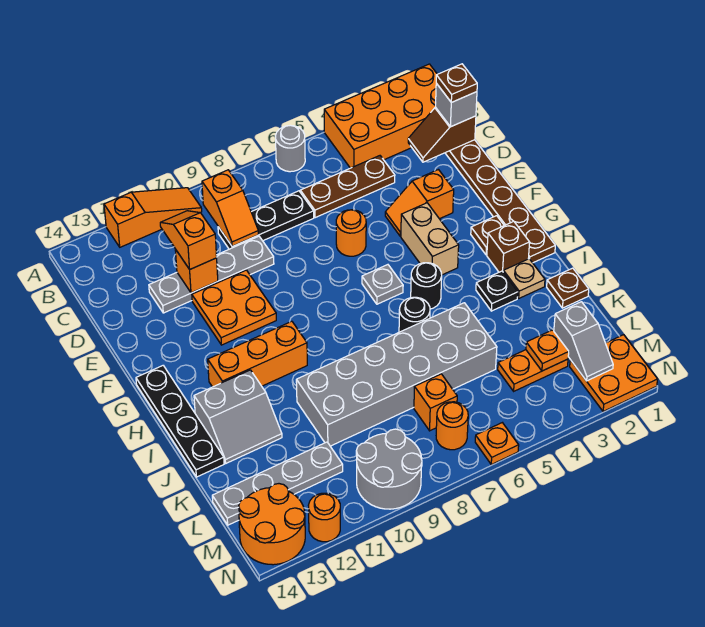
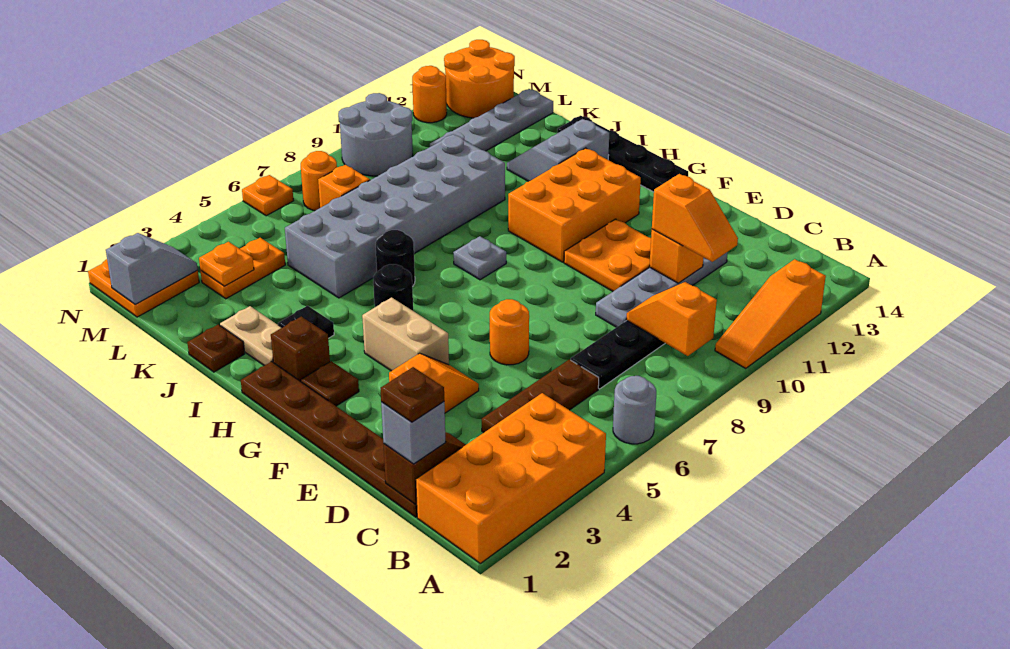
grey 1x1 plate [362,265,403,304] -> grey 1x1 plate moved to [453,236,506,280]
orange 1x3 brick [208,321,307,387] -> orange 2x3 brick [508,148,641,262]
tan 1x1 plate [503,259,545,298] -> tan 1x2 plate [220,306,282,366]
grey 1x2 slope [554,302,613,381] -> grey 1x2 slope turned to [106,233,198,304]

